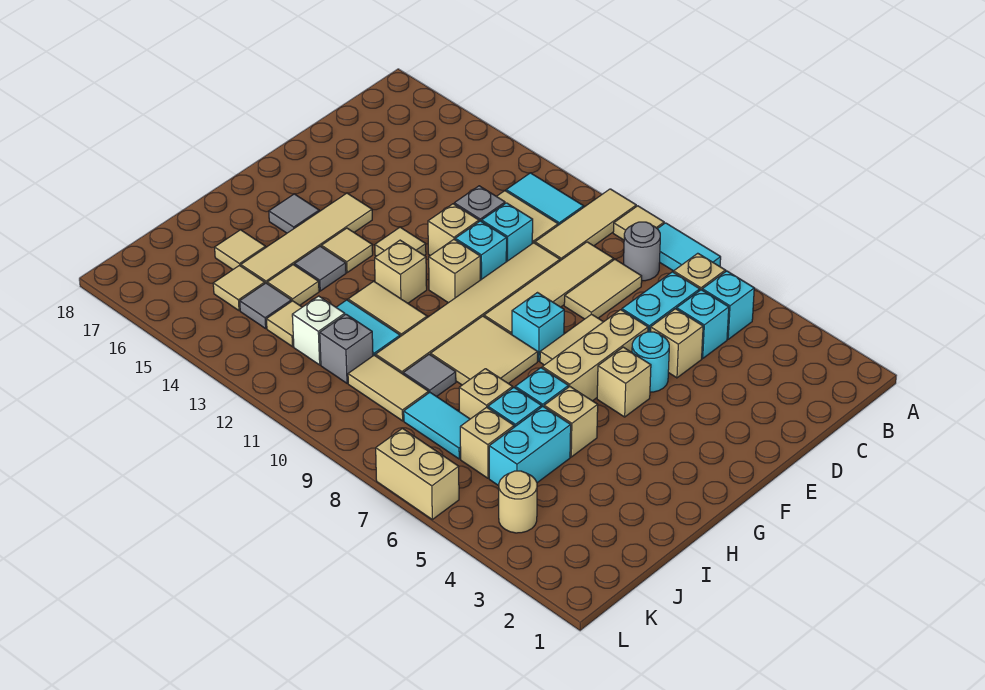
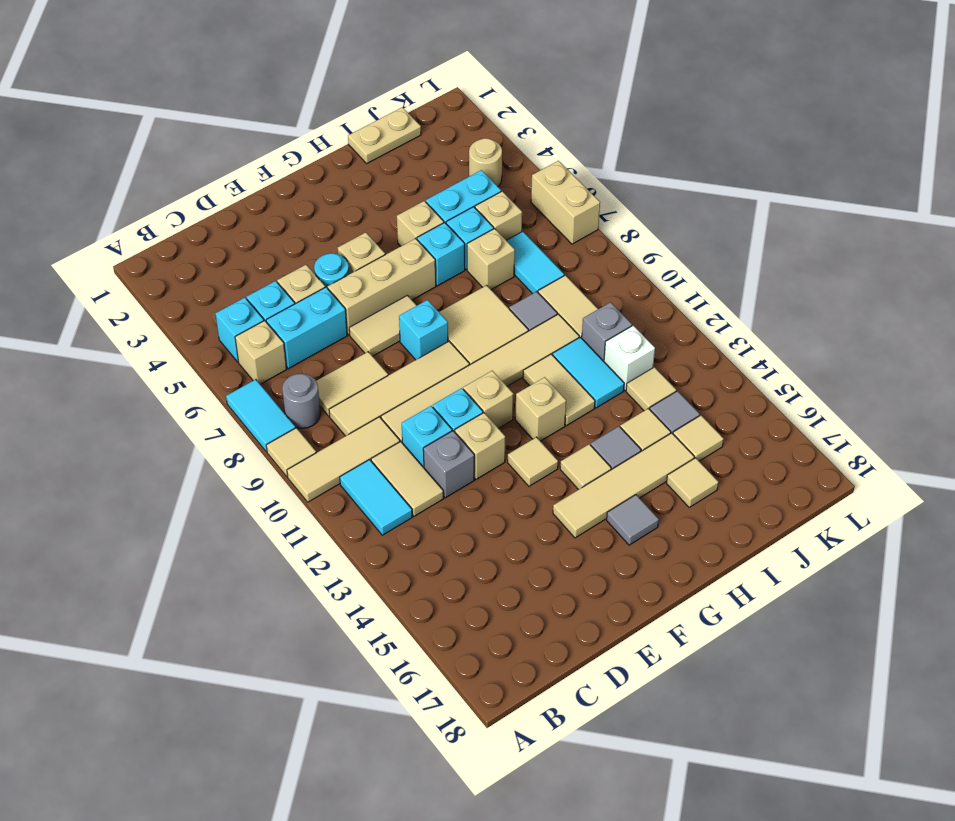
none -> tan 1x2 plate [348,107,421,163]

